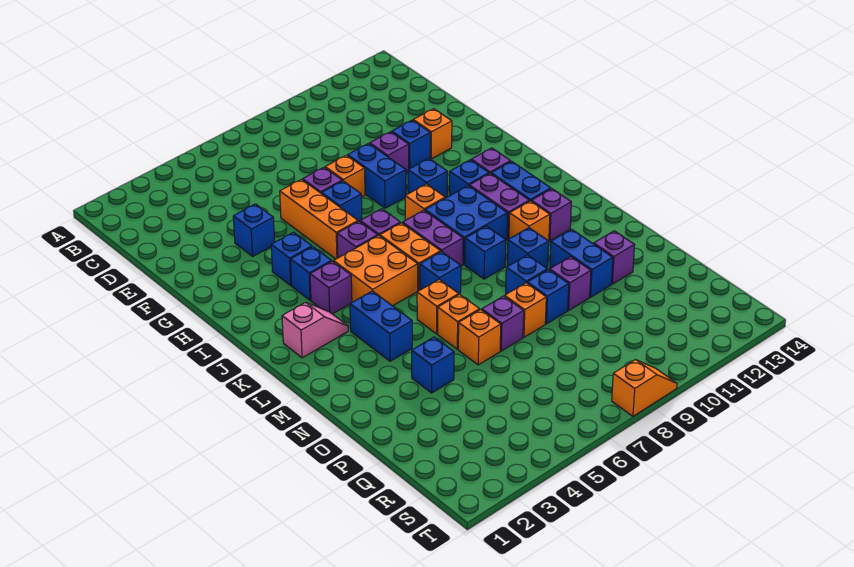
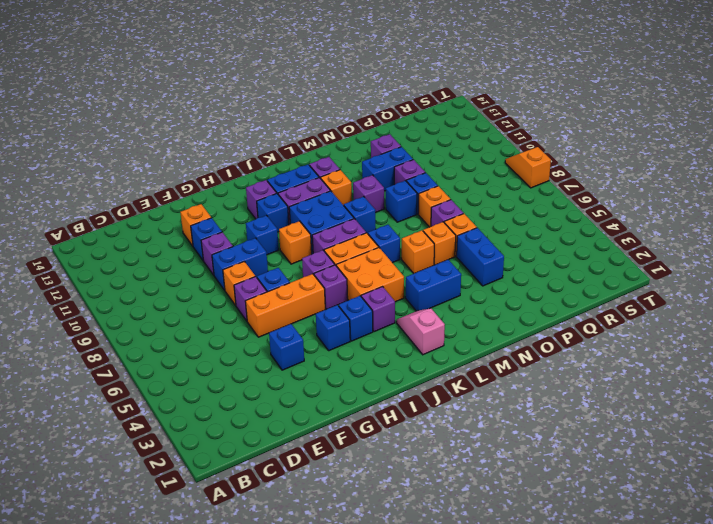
blue 1x1 brick [507,228,549,269] -> purple 1x1 brick [353,175,384,213]
blue 1x1 brick [412,337,454,393] -> blue 1x2 brick [457,228,504,286]

